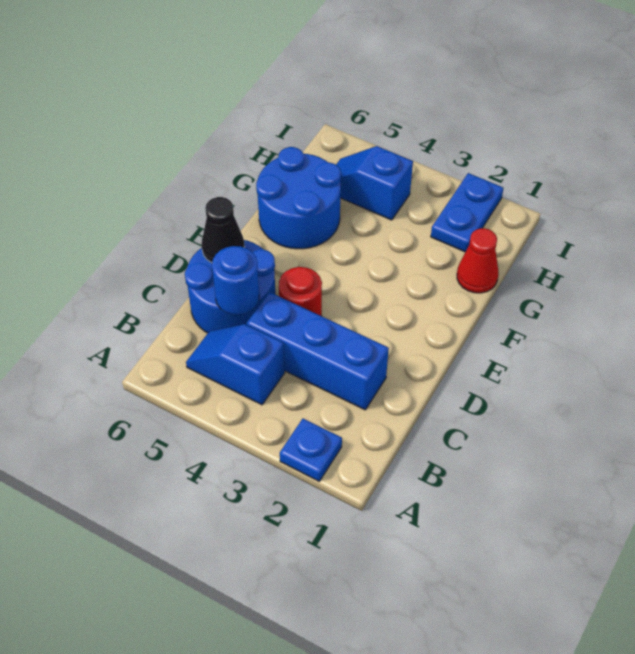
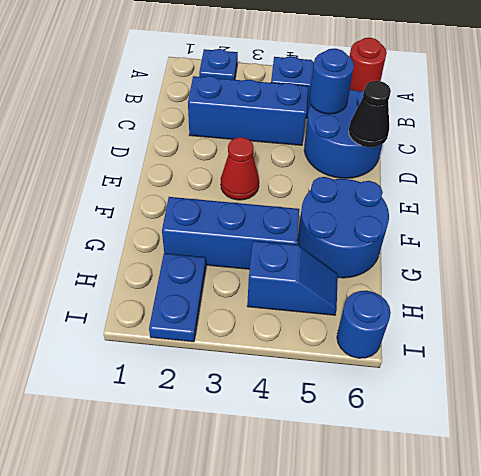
red 1x1 round brick [279,267,322,316] -> red 1x1 round brick moved to [350,38,387,92]
red 1x1 cone [457,228,499,293] -> red 1x1 cone moved to [221,137,259,200]
none -> blue 1x3 brick [162,197,299,269]
none -> blue 1x1 round brick [337,291,391,358]

